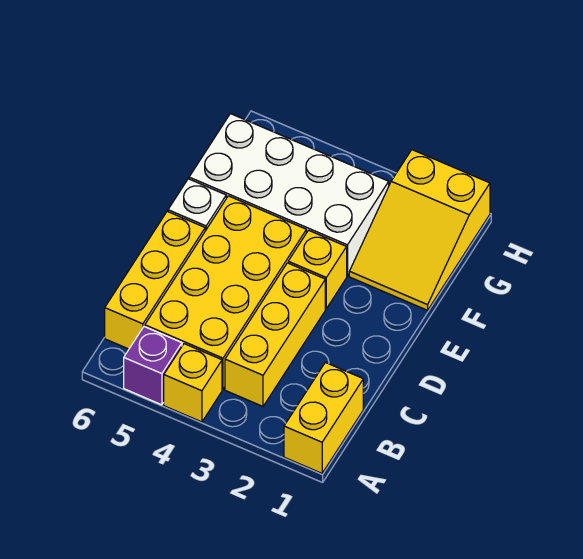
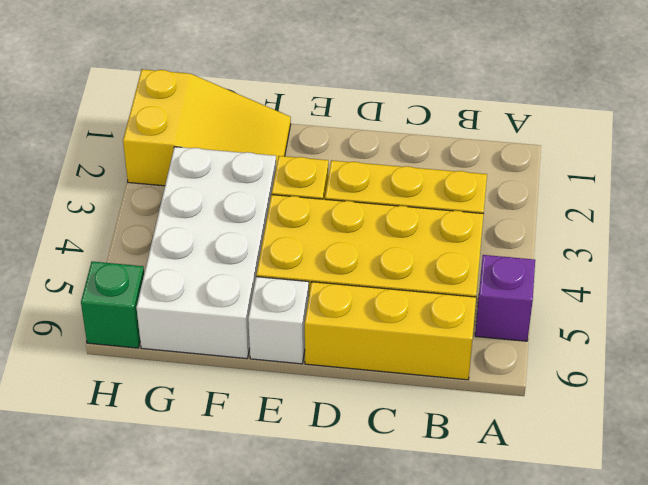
yellow 1x2 brick [284,362,363,473] -> none
yellow 1x1 brick [164,344,222,422] -> none
none -> green 1x1 brick [81,261,144,348]

